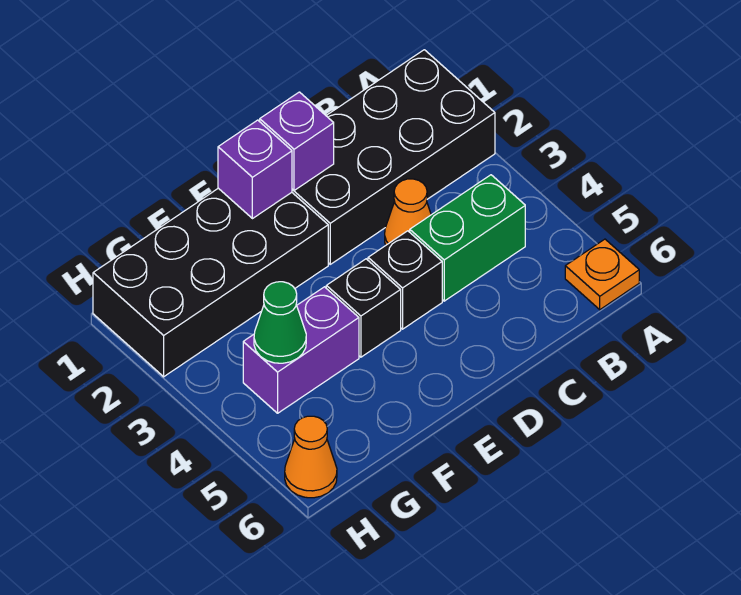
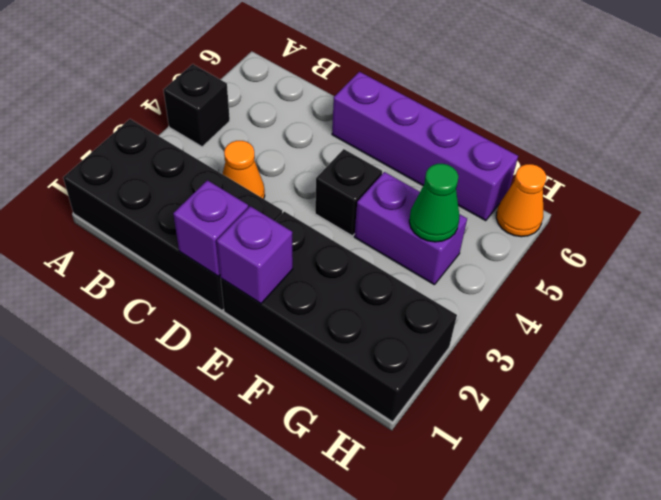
orange 1x1 plate [565,239,639,310] -> none
green 1x2 brick [410,175,525,301] -> none
black 1x1 brick [368,231,442,329] -> black 1x1 brick moved to [164,64,230,147]
none -> purple 1x4 brick [332,72,518,221]

